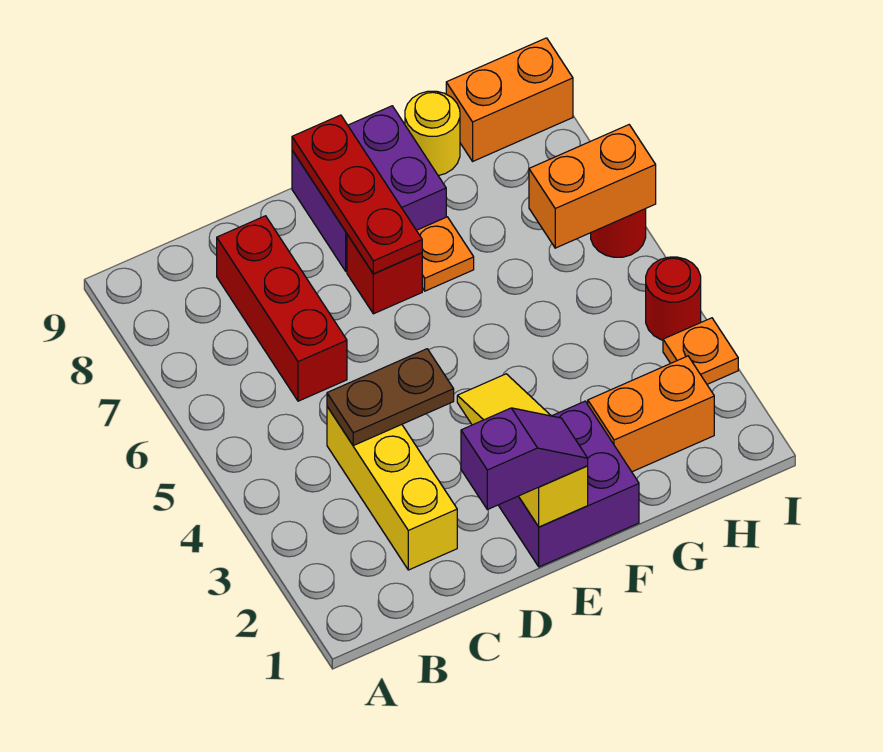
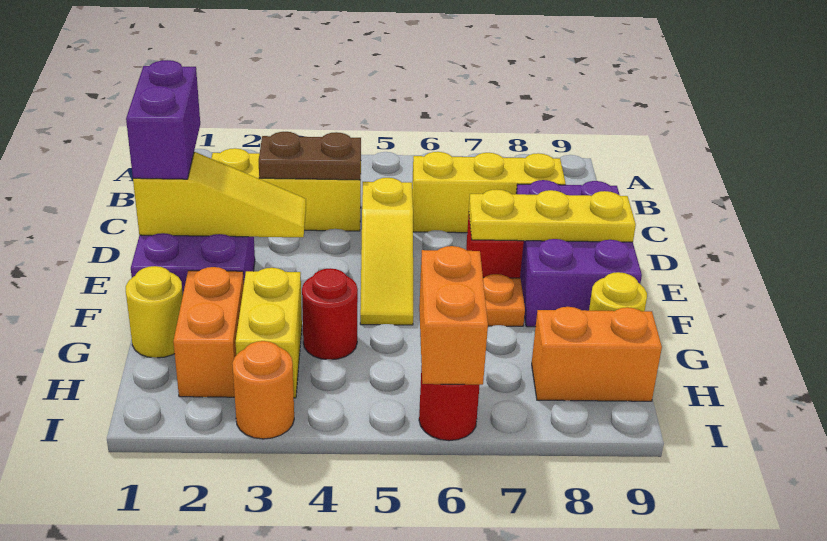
brown 1x2 plate [327,349,454,446] -> brown 1x2 plate turned to [259,132,361,180]
red 1x3 brick [217,216,347,401] -> yellow 1x3 brick [412,152,566,233]
purple 1x2 slope [461,408,588,510] -> purple 1x2 brick [126,60,200,179]
none -> yellow 1x3 slope [360,178,413,325]
red 1x3 plate [292,115,422,274] -> yellow 1x3 plate [469,189,636,242]
purple 2x2 brick [292,106,446,271] -> purple 2x3 brick [516,180,642,327]
none -> yellow 1x1 round brick [126,266,183,358]
none -> yellow 1x2 brick [236,268,302,398]
orange 1x2 brick [446,38,573,161] -> orange 1x2 brick turned to [532,307,662,401]
orange 1x1 plate [663,318,738,384] -> orange 1x1 round brick [232,341,294,439]
red 1x1 round brick [646,257,701,340] -> red 1x1 round brick moved to [302,268,358,360]

